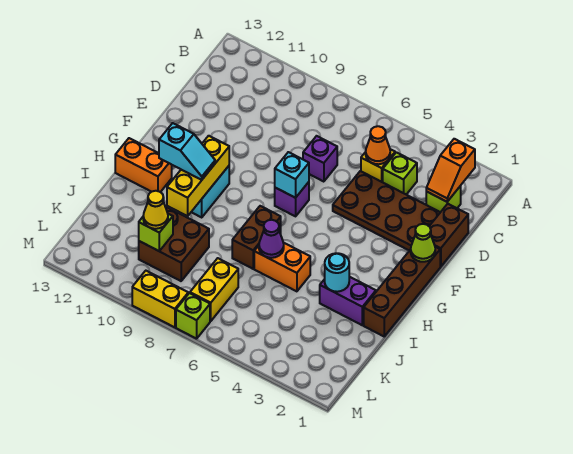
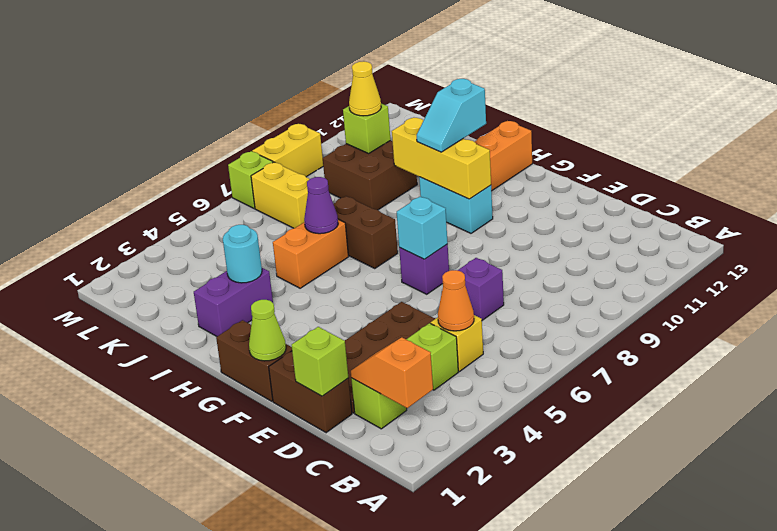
none -> lime 1x1 brick [292,327,348,396]
brown 1x4 brick [364,247,440,336] -> brown 1x2 brick [216,320,292,401]

